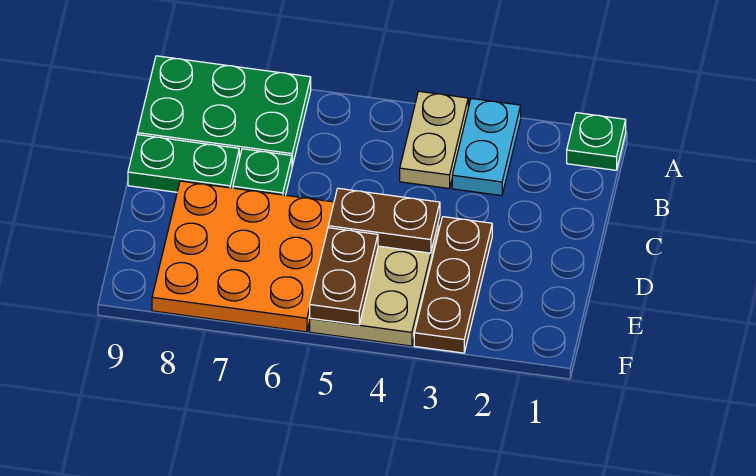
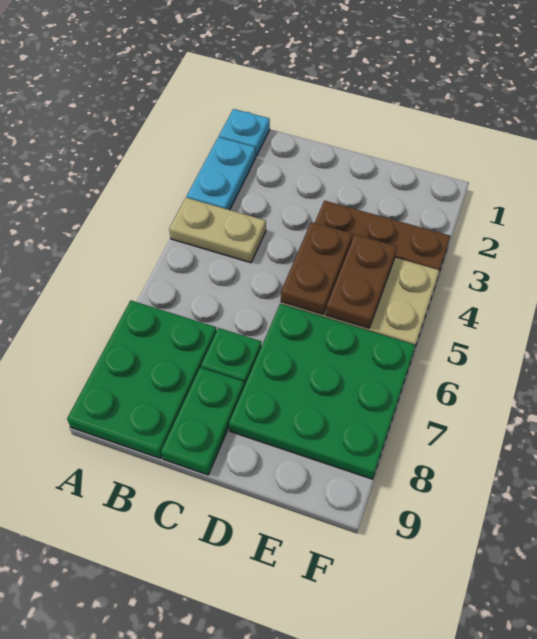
green 1x1 plate [567,113,626,170] -> cyan 1x1 plate [219,109,270,156]
cyan 1x2 plate [452,98,521,196] -> cyan 1x2 plate turned to [187,137,256,210]
orange 3x3 plate [152,181,334,332] -> green 3x3 plate [229,304,416,479]
brown 1x2 plate [310,228,378,325] -> brown 1x2 plate turned to [326,234,397,328]

